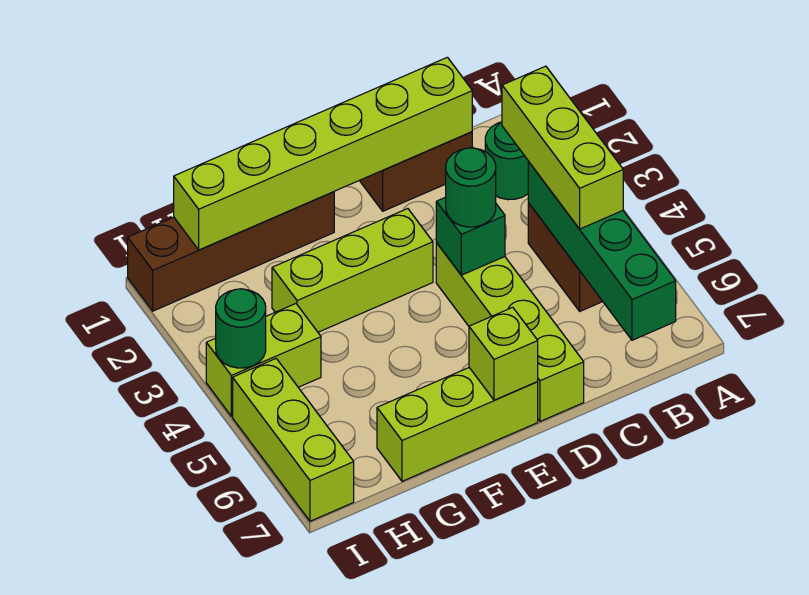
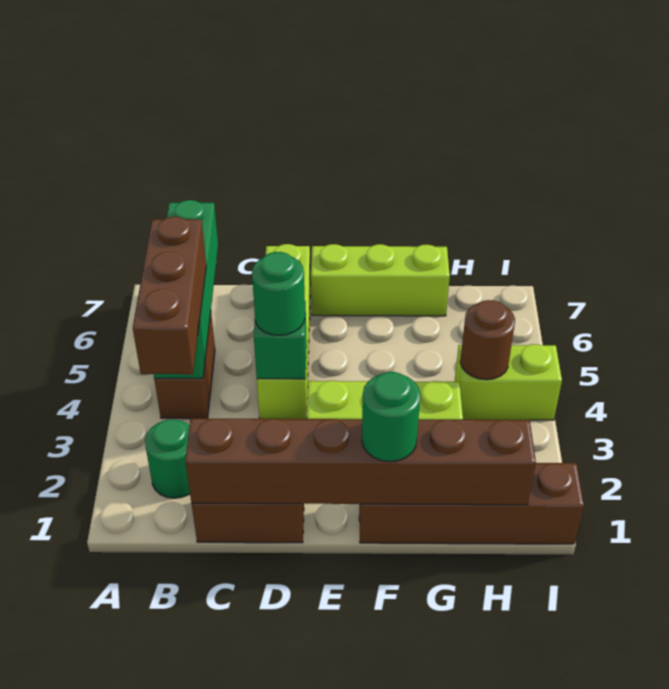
lime 1x3 brick [502,66,623,229] -> brown 1x3 brick [133,217,206,374]
lime 1x6 brick [174,57,472,250] -> brown 1x6 brick [185,419,536,505]
lime 1x1 brick [469,307,538,400] -> none
none -> brown 1x1 round brick [460,300,515,380]
green 1x1 round brick [216,289,266,368] -> green 1x1 round brick moved to [362,372,420,462]
lime 1x3 brick [233,359,354,521] -> none

